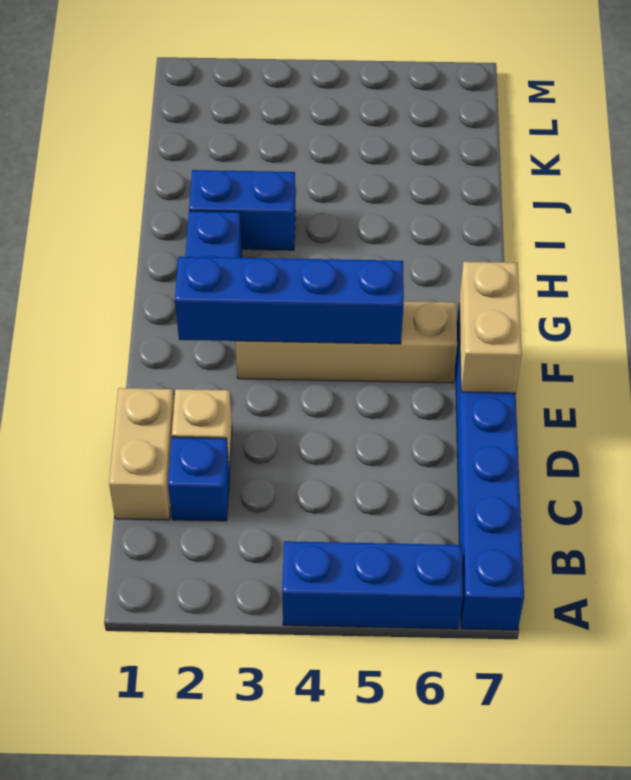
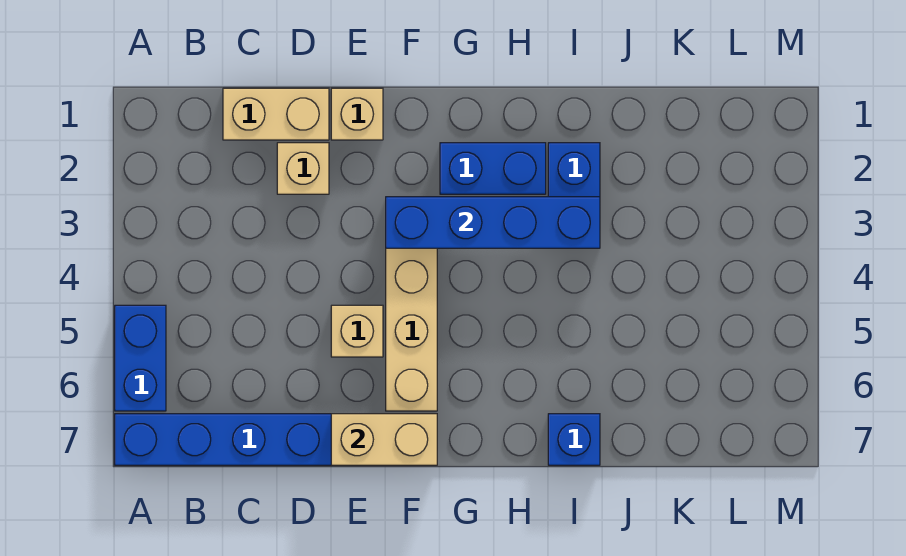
blue 1x3 brick [282,541,463,629] -> blue 1x2 brick [115,305,166,411]
blue 1x1 brick [168,437,229,521] -> blue 1x1 brick moved to [548,414,600,465]
none -> tan 1x1 brick [331,88,383,140]
none -> tan 1x1 brick [331,305,383,357]
blue 1x4 brick [175,257,404,344] -> blue 1x4 brick turned to [386,197,600,248]

